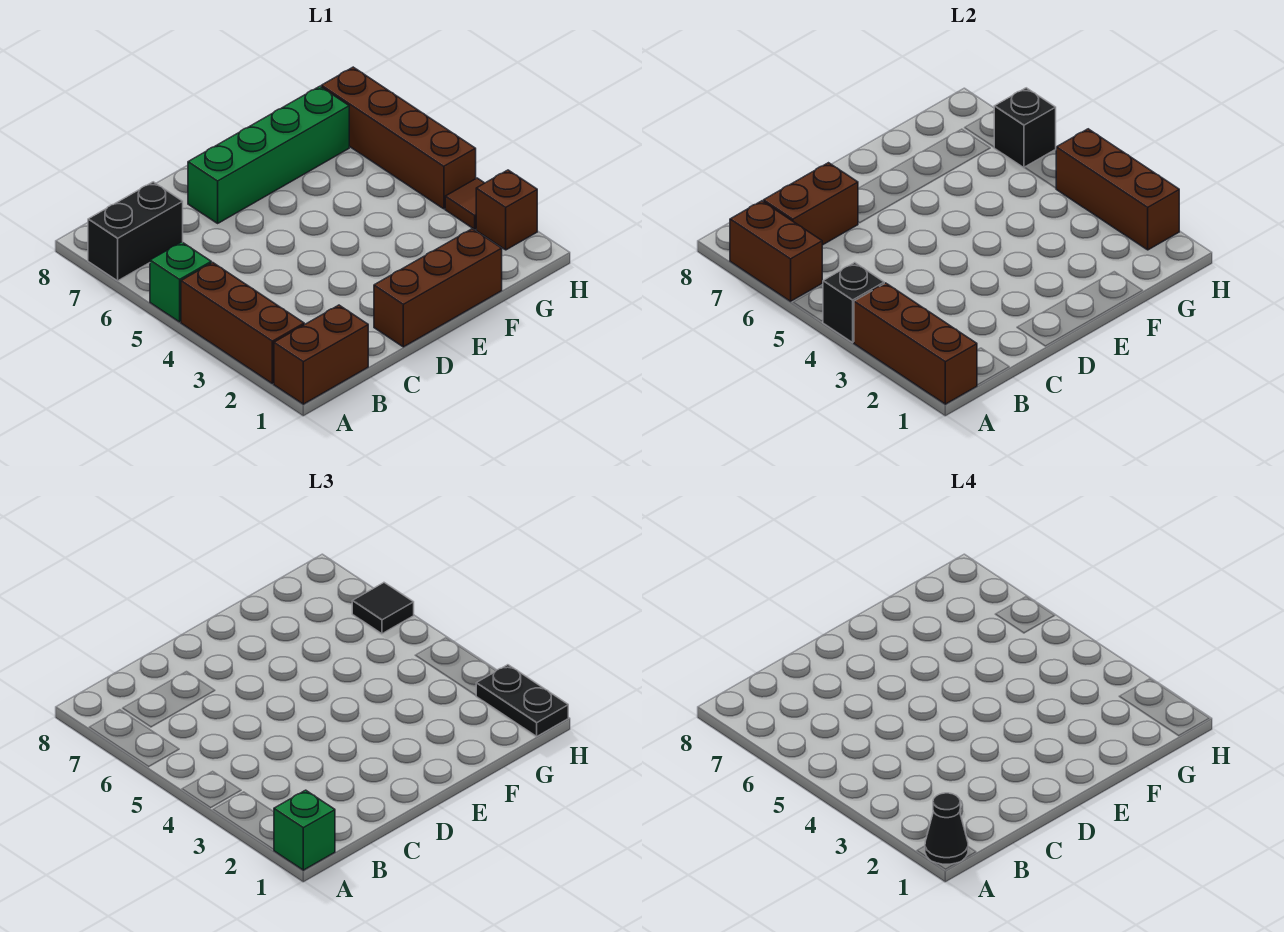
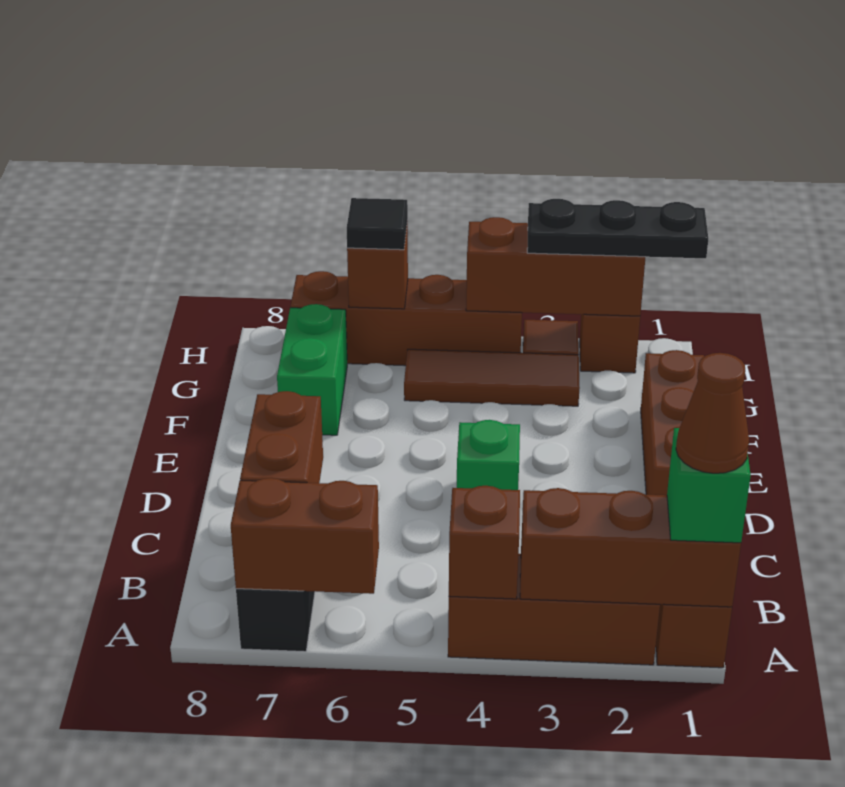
black 1x1 cone [925,793,968,864] -> brown 1x1 cone [676,353,749,473]
black 1x1 brick [823,263,884,342] -> brown 1x1 brick [449,486,520,599]
green 1x1 brick [150,242,211,322] -> green 1x1 brick moved to [457,420,520,490]
green 1x4 brick [188,86,349,223] -> green 1x2 brick [277,304,347,435]
none -> brown 1x3 tile [404,349,580,406]
black 1x2 plate [476,665,568,736] -> black 1x3 plate [527,199,708,258]
black 1x1 brick [994,88,1056,168] -> brown 1x1 brick [347,221,408,309]

